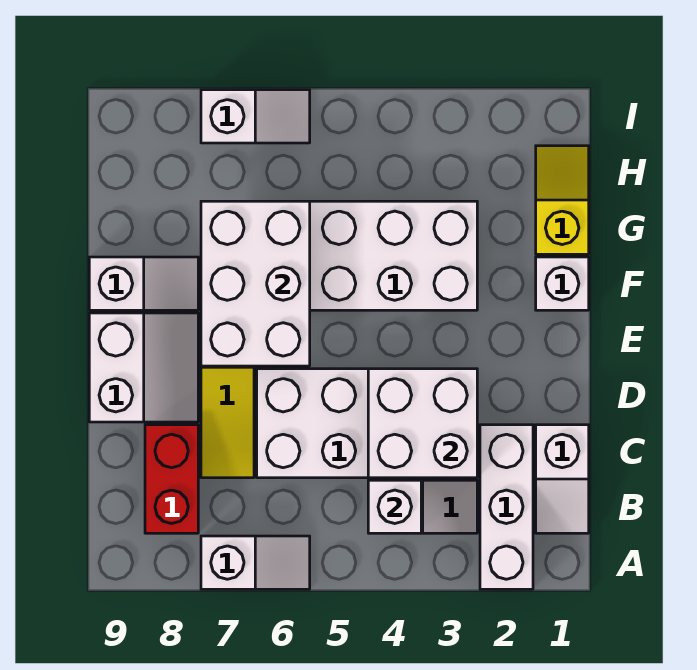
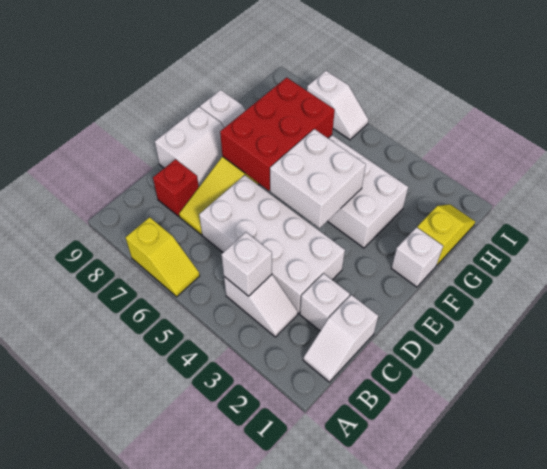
white 1x3 brick [480,425,533,589] -> white 1x1 brick [300,273,350,331]
white 1x2 slope [201,536,310,589] -> yellow 1x2 slope [126,217,200,297]
red 1x2 brick [145,425,198,533] -> red 1x1 brick [153,159,199,216]
white 2x2 brick [368,369,477,478] -> white 2x2 brick moved to [270,129,366,228]
white 2x3 brick [201,201,310,366] -> red 2x3 brick [220,77,335,191]

